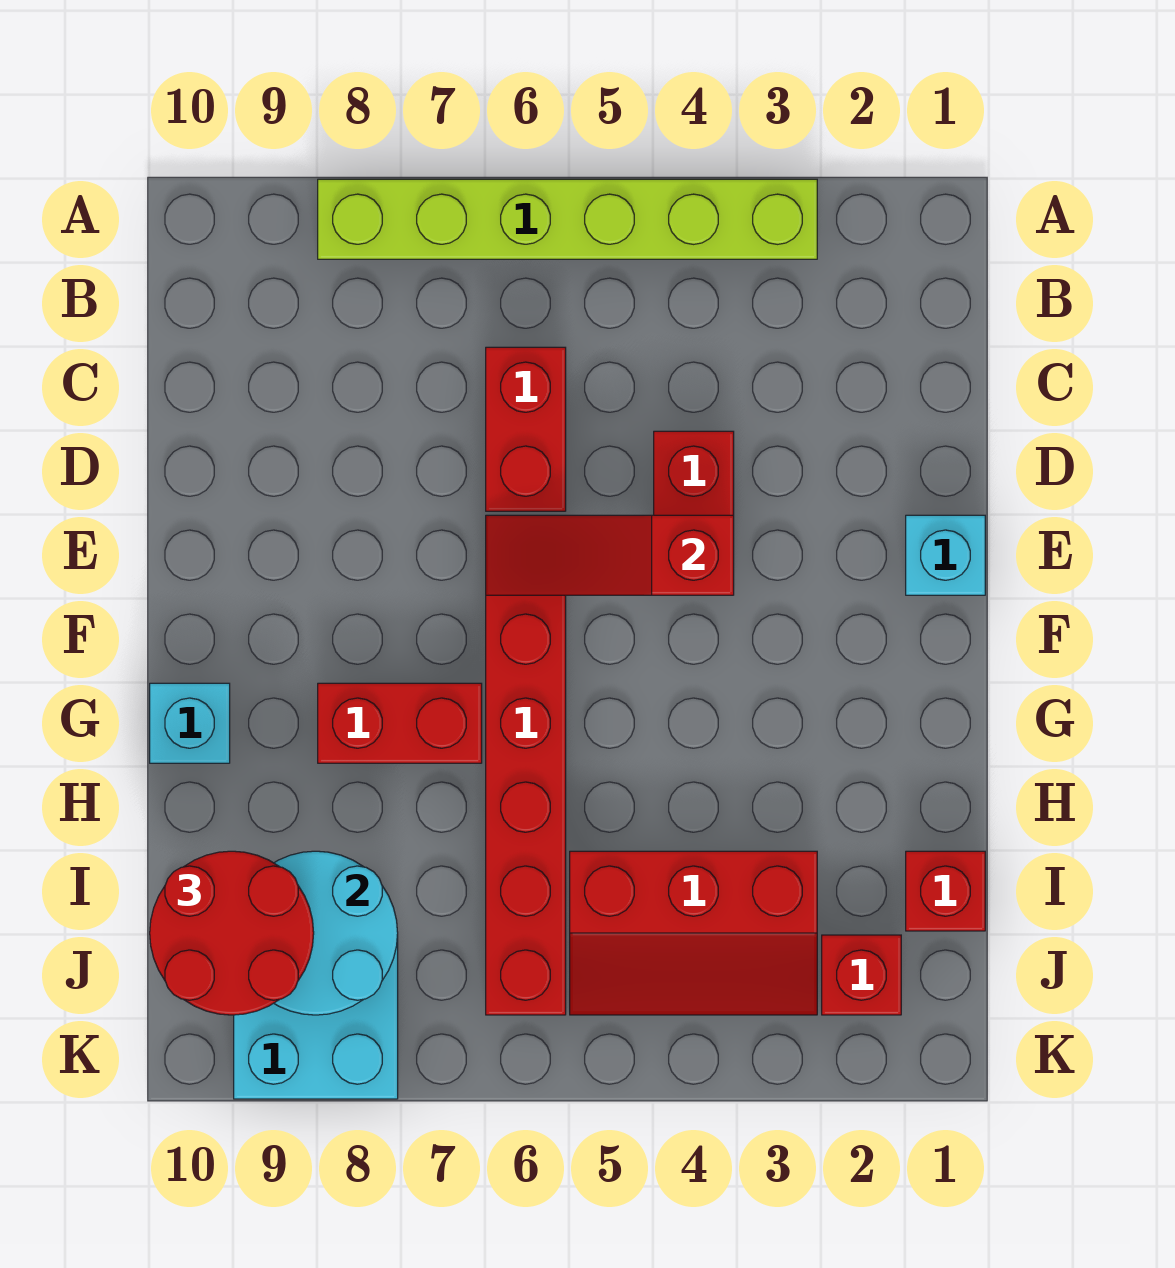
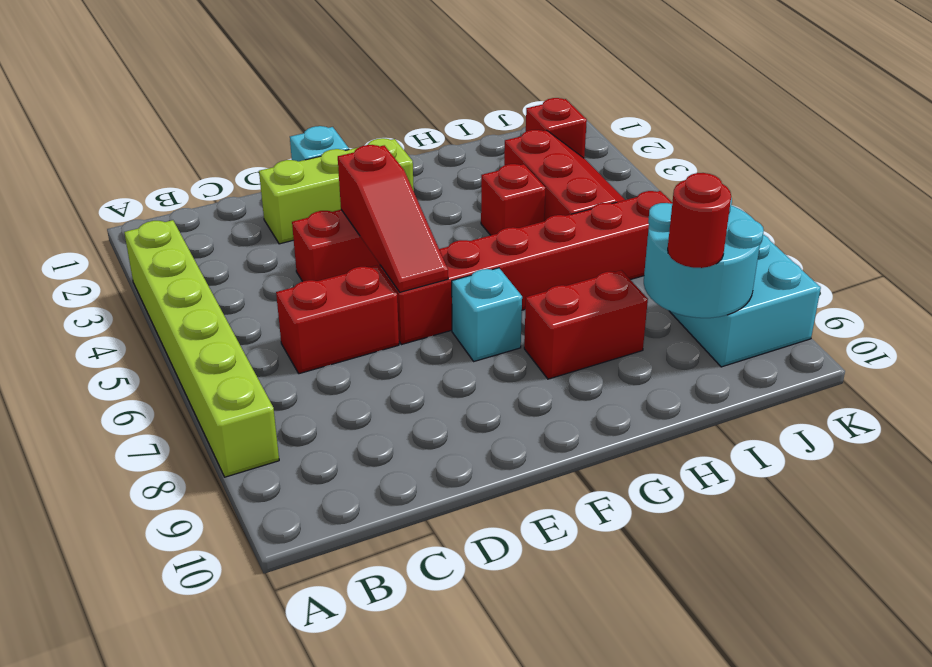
none -> lime 1x3 brick [259,138,414,244]
red 1x2 brick [318,683,482,763] -> red 1x2 brick turned to [524,270,648,379]
cyan 1x1 brick [150,683,230,763] -> cyan 1x1 brick moved to [452,268,522,361]
red 1x1 brick [906,851,985,931] -> red 1x1 brick moved to [481,164,545,235]
red 2x2 round brick [150,851,314,1015] -> red 1x1 round brick [668,173,731,268]

